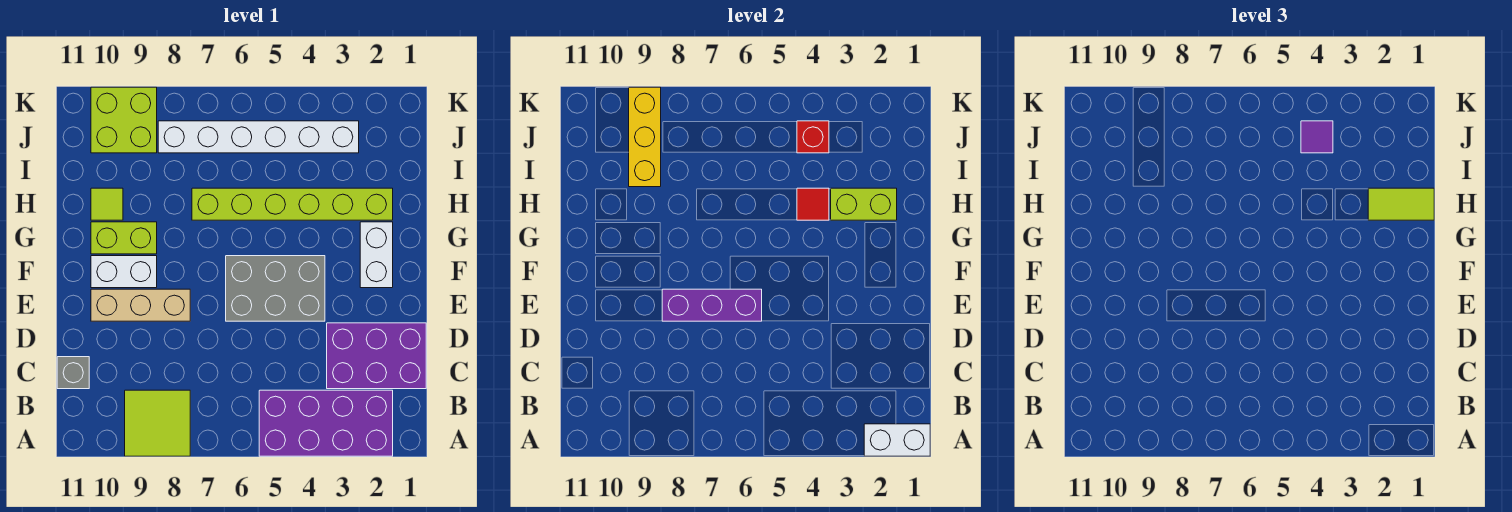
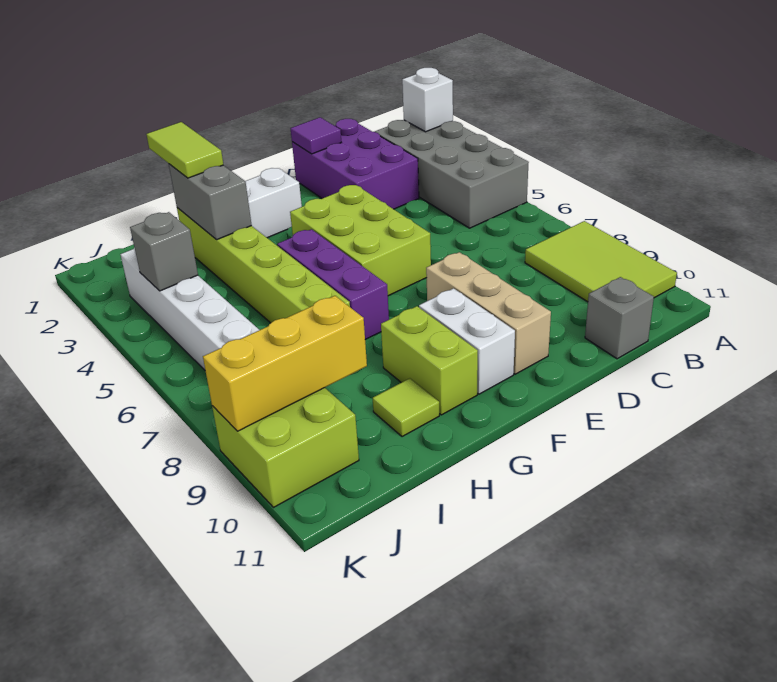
white 1x2 brick [864,424,930,456] -> white 1x1 brick [402,68,453,132]
purple 2x4 brick [259,390,393,456] -> grey 2x4 brick [375,120,529,228]
lime 2x2 tile [125,390,190,456] -> lime 2x3 tile [525,221,677,302]
grey 2x3 brick [226,256,325,321] -> lime 2x3 brick [290,185,431,296]
purple 1x3 brick [662,289,762,321] -> purple 1x3 brick moved to [277,229,389,340]
lime 1x2 brick [831,188,897,220] -> grey 1x2 brick [169,164,252,240]
red 1x1 tile [797,188,829,220] -> none
red 1x1 brick [797,121,829,153] -> grey 1x1 brick [130,212,198,291]
purple 1x1 tile [1301,121,1333,153] -> purple 1x1 tile moved to [290,117,341,154]

